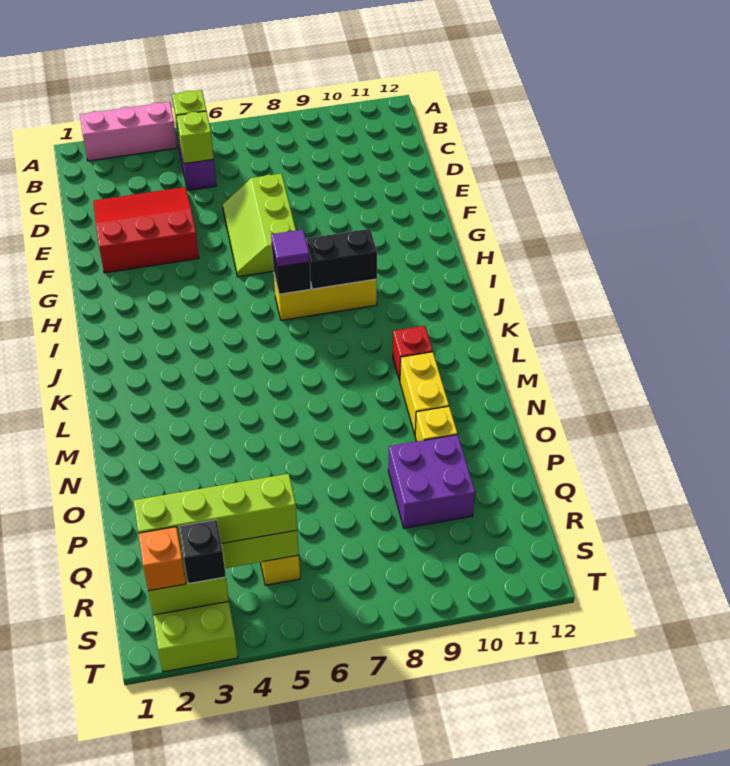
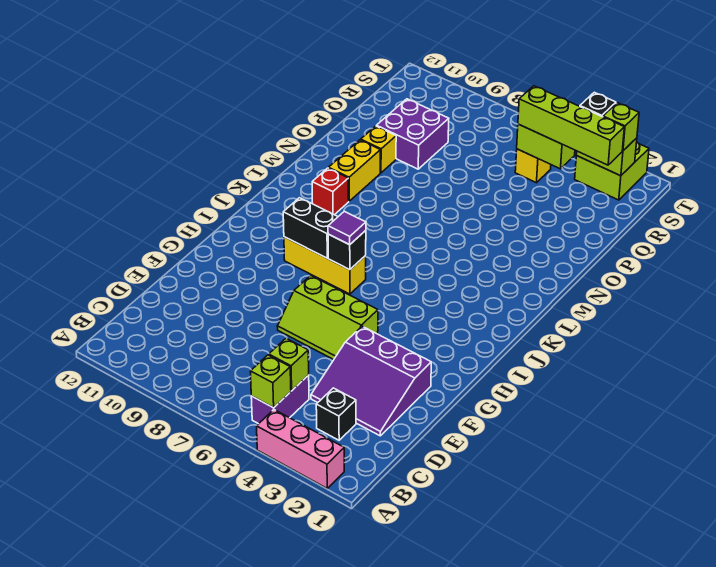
none -> black 1x1 brick [316,388,356,440]
red 3x3 slope [93,187,199,273] -> purple 3x3 slope [311,326,431,436]
lime 2x3 slope [222,174,296,277] -> lime 2x3 slope turned to [277,275,378,360]
orange 1x1 brick [138,527,186,591] -> lime 1x1 brick [603,103,639,151]

